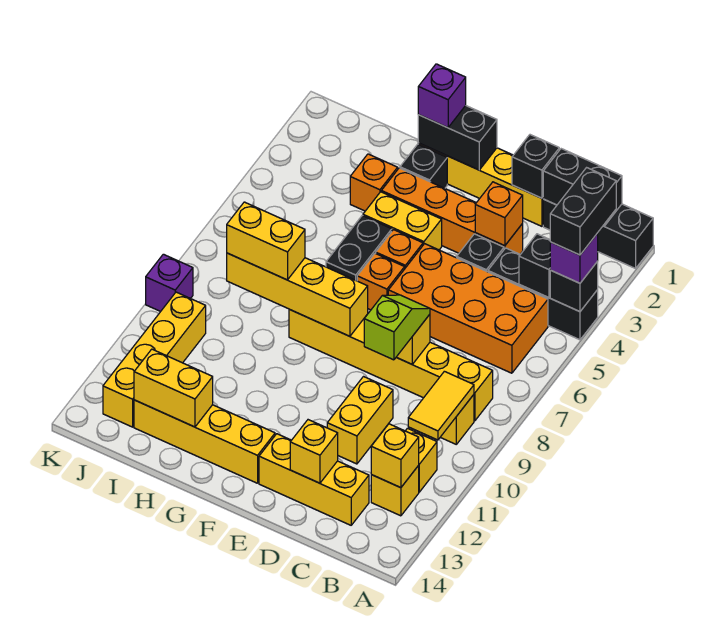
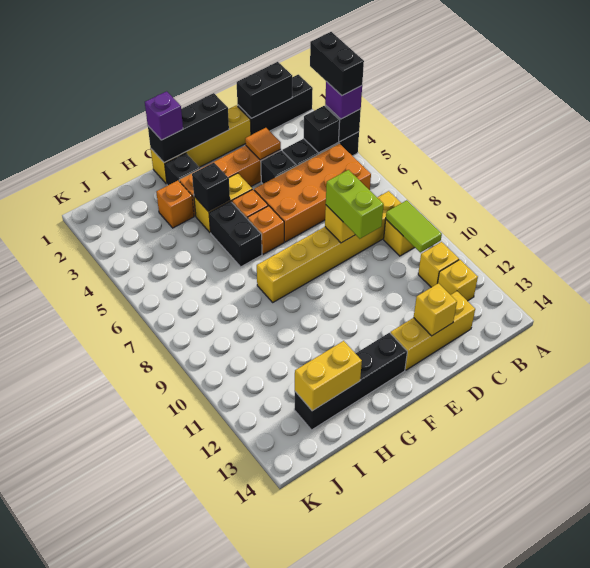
yellow 1x2 tile [408,371,474,440] -> lime 1x2 tile [386,200,442,252]
yellow 1x1 brick [371,424,419,488] -> none
black 1x1 brick [512,135,559,198] -> black 1x1 brick moved to [192,162,230,212]
orange 1x1 brick [475,182,523,246] -> orange 1x1 tile [245,128,281,160]
lime 1x2 slope [364,295,430,360] -> lime 1x2 brick [326,170,384,239]
yellow 1x2 brick [327,377,393,464] -> none
black 1x2 brick [418,106,497,170] -> black 1x3 brick [148,93,229,163]
yellow 1x4 brick [227,253,368,336] -> none
yellow 1x4 brick [134,400,275,483] -> black 1x4 brick [294,333,407,430]
yellow 1x2 brick [227,202,305,280] -> none
yellow 1x4 brick [103,292,206,427] -> none
purple 1x1 brick [146,254,193,312] -> none

